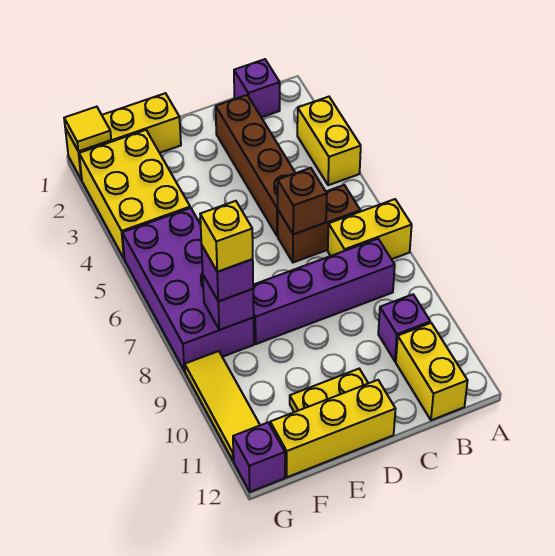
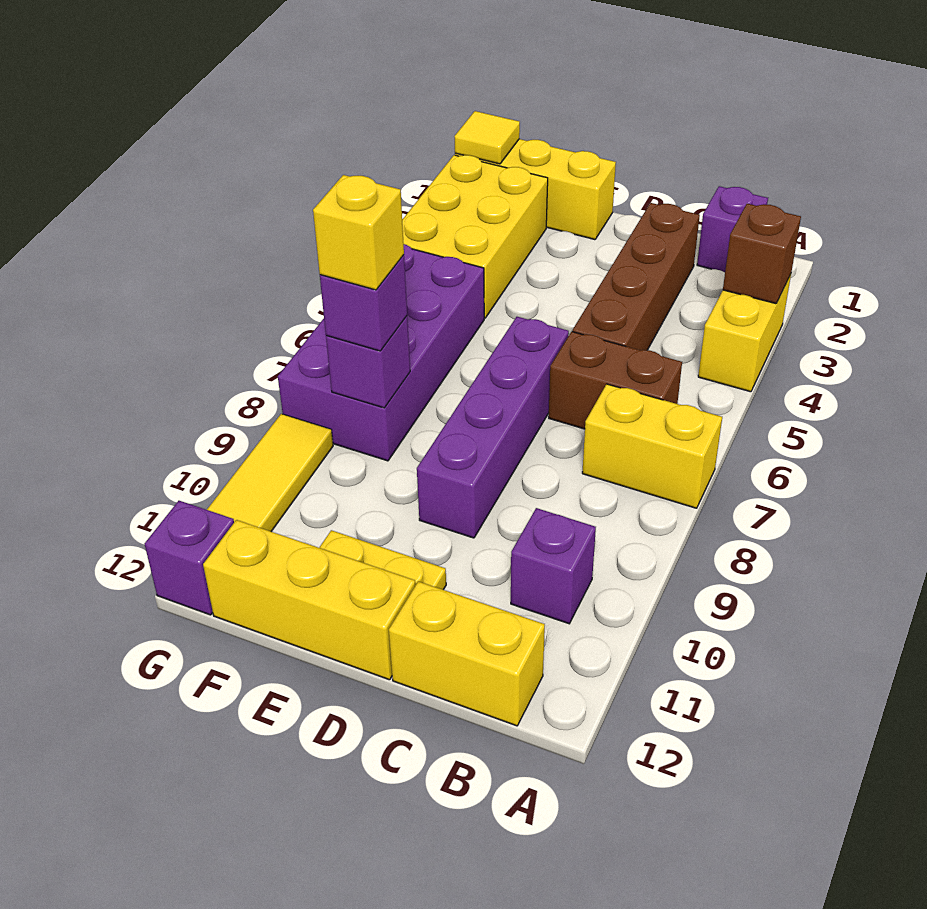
purple 1x4 brick [253,239,395,344] -> purple 1x4 brick turned to [417,317,569,538]
yellow 1x2 brick [396,323,468,420] -> yellow 1x2 brick turned to [389,581,545,726]
brown 1x1 brick [278,168,327,234] -> brown 1x1 brick moved to [723,204,801,304]

